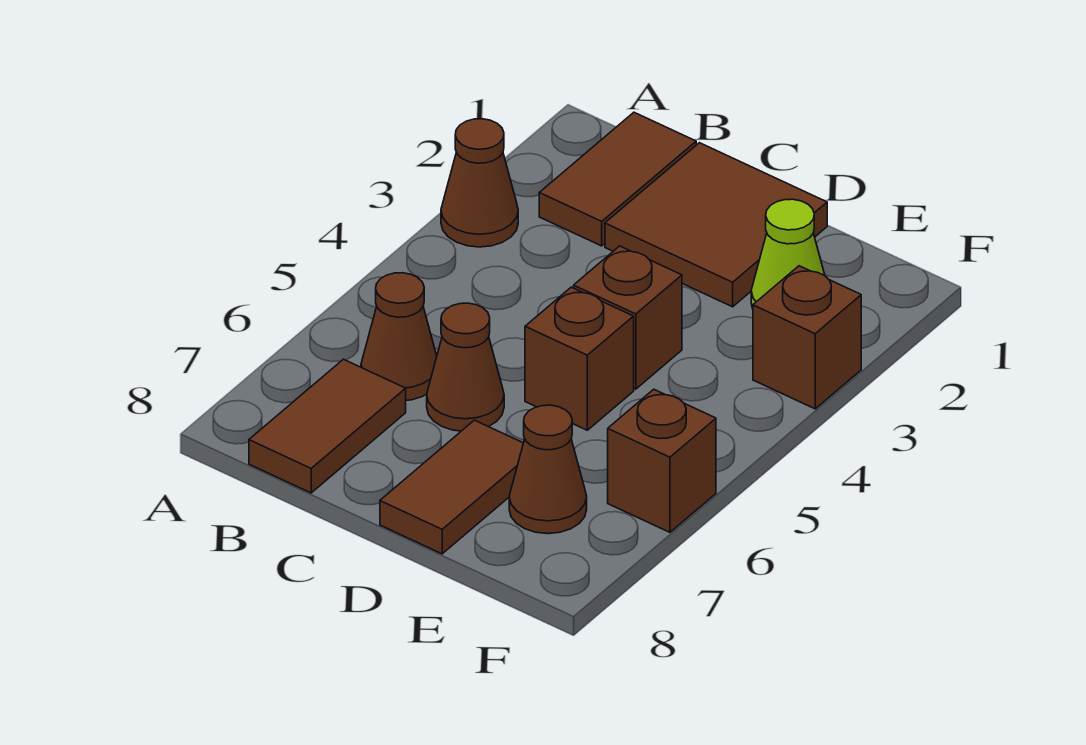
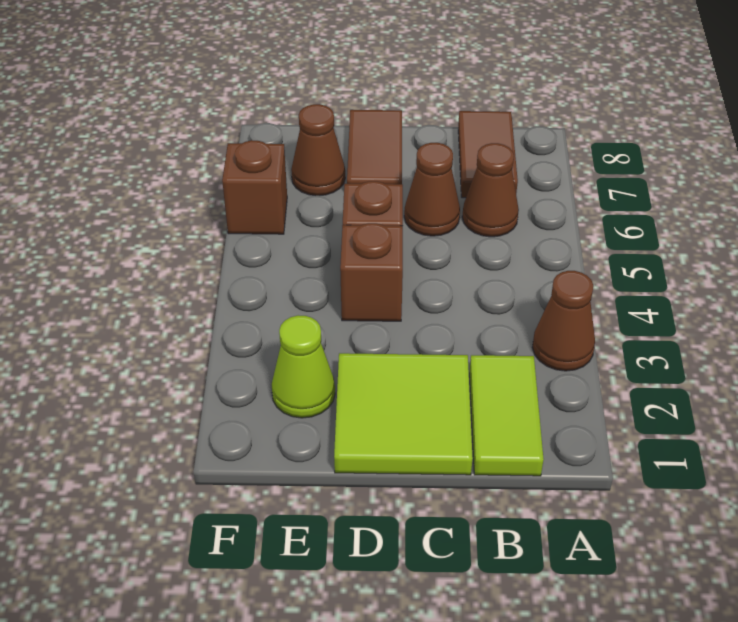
brown 1x2 tile [539,112,696,246] -> lime 1x2 tile [470,355,544,476]
brown 2x2 tile [605,143,827,307] -> lime 2x2 tile [334,353,473,475]
brown 1x1 brick [753,266,861,409] -> none

